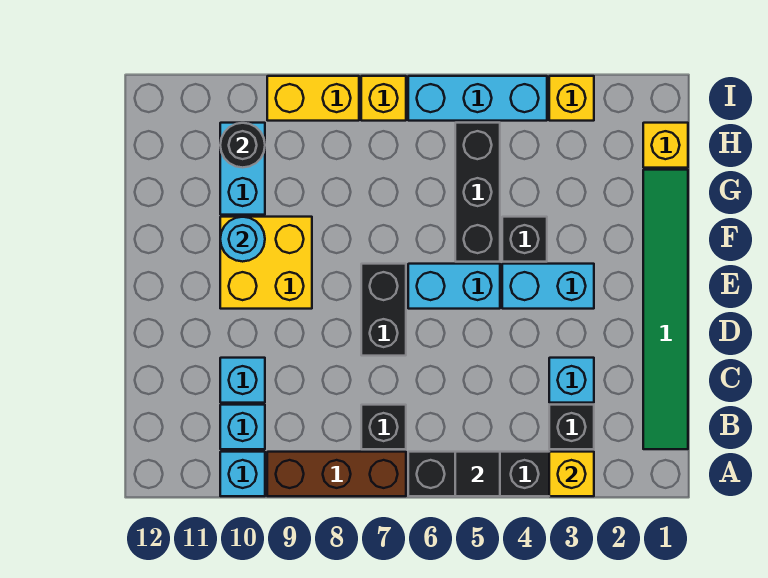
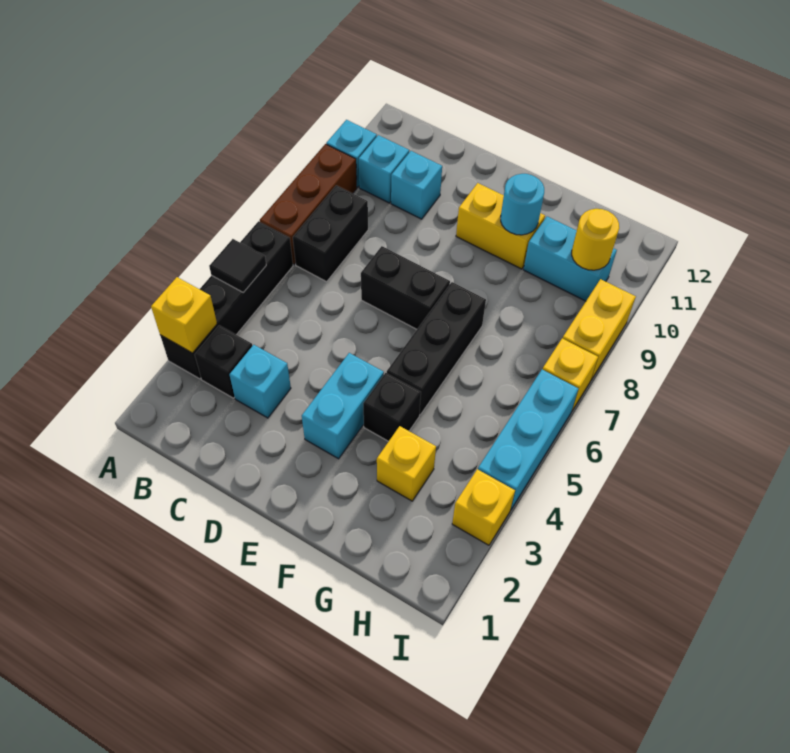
green 1x6 tile [643,170,688,449] -> none
black 1x1 brick [361,405,406,449] -> black 1x2 brick [293,185,368,282]
cyan 1x2 brick [408,264,500,309] -> none
yellow 2x2 brick [220,217,312,309] -> yellow 1x2 brick [456,183,545,269]
black 1x3 brick [455,123,500,262] -> black 1x3 brick turned to [387,282,486,415]
yellow 1x1 brick [643,123,688,168] -> yellow 1x1 brick moved to [377,426,436,501]
black 1x1 round brick [220,123,265,168] -> yellow 1x1 round brick [572,209,619,270]

